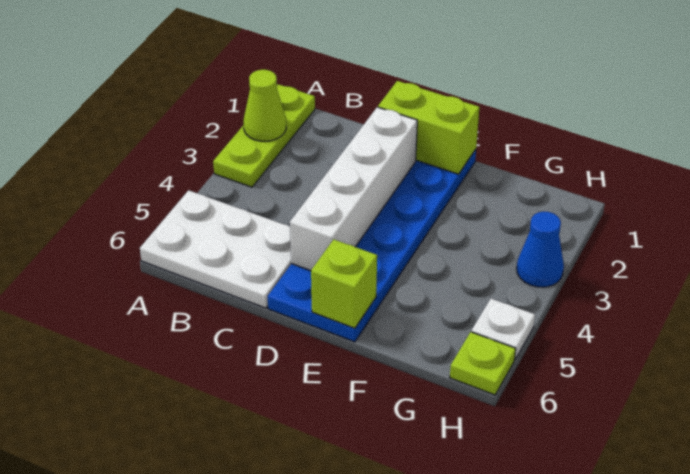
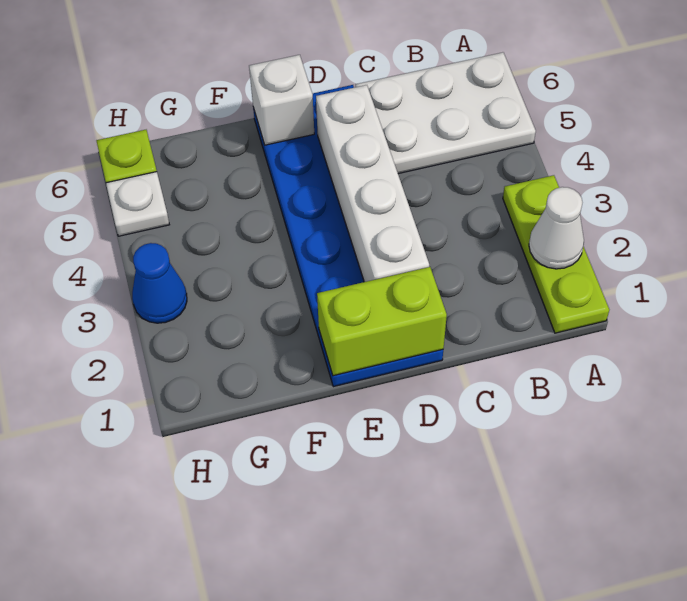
lime 1x1 cone [244,70,286,141] -> white 1x1 cone [529,187,584,269]
lime 1x1 brick [311,239,377,328] -> white 1x1 brick [249,55,314,145]

